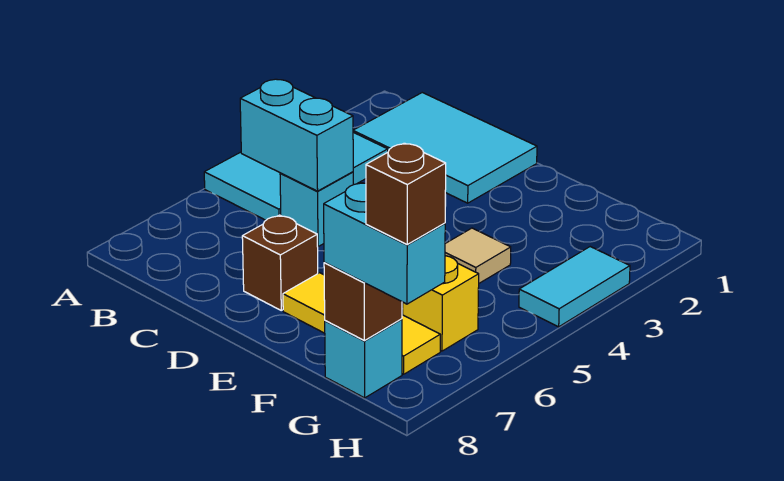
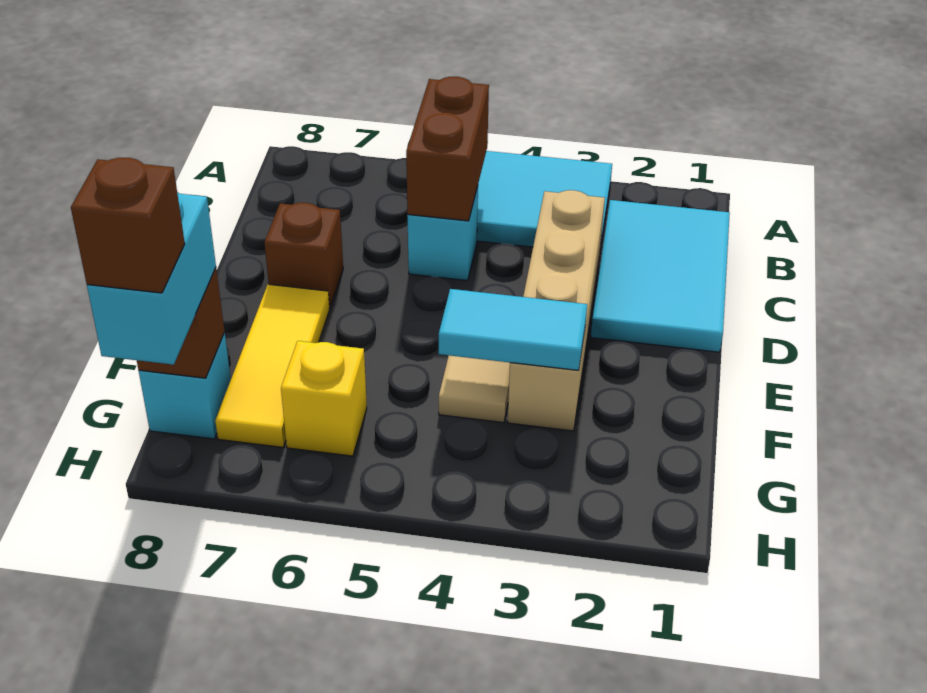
cyan 1x2 brick [240,79,353,191] -> brown 1x2 brick [406,77,489,221]
none -> tan 1x4 brick [508,190,605,431]
cyan 1x2 tile [519,247,630,327] -> cyan 1x2 tile moved to [439,289,587,370]

